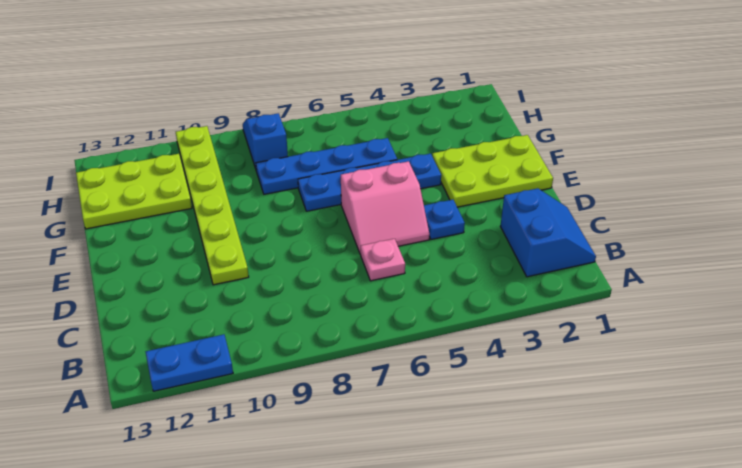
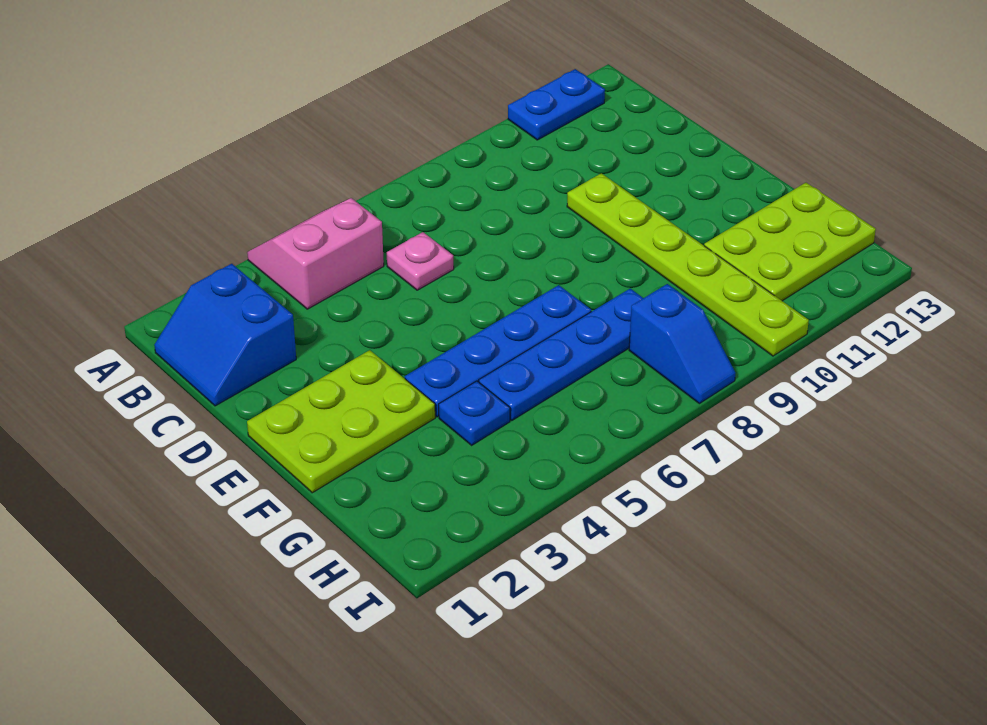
blue 1x1 plate [424,200,465,239] -> blue 1x1 plate moved to [439,381,510,445]
pink 2x2 slope [341,161,429,254] -> pink 2x2 slope moved to [247,198,384,309]

